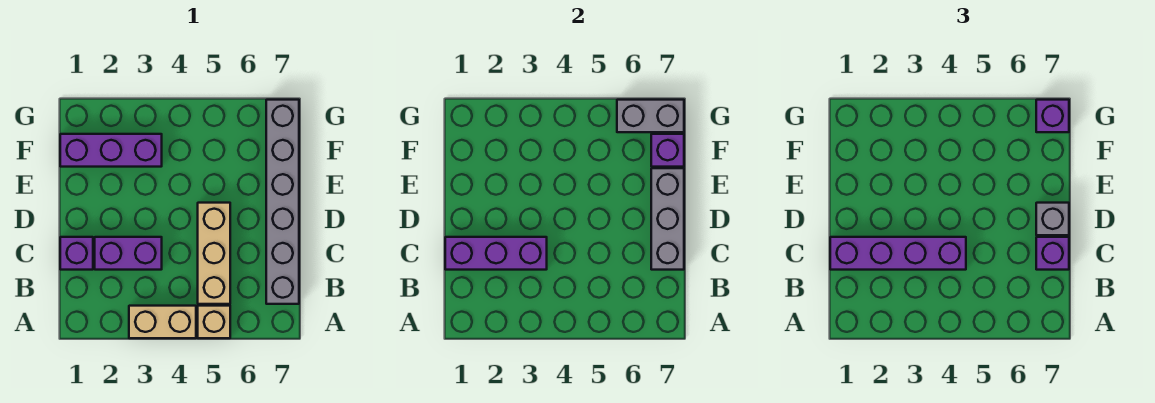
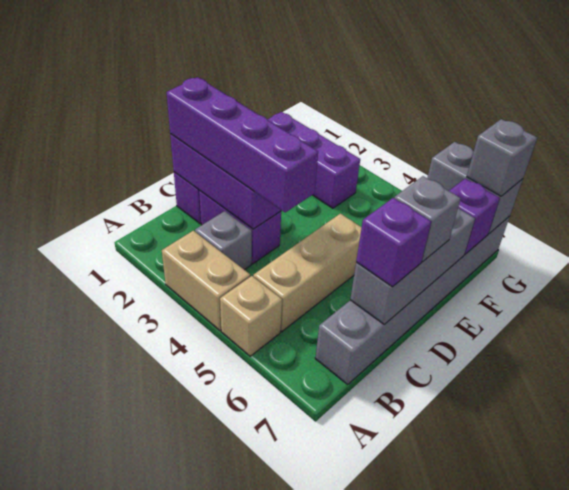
none -> grey 1x1 brick [195,211,252,270]
purple 1x1 brick [1036,100,1069,132] -> grey 1x1 brick [467,119,537,196]

